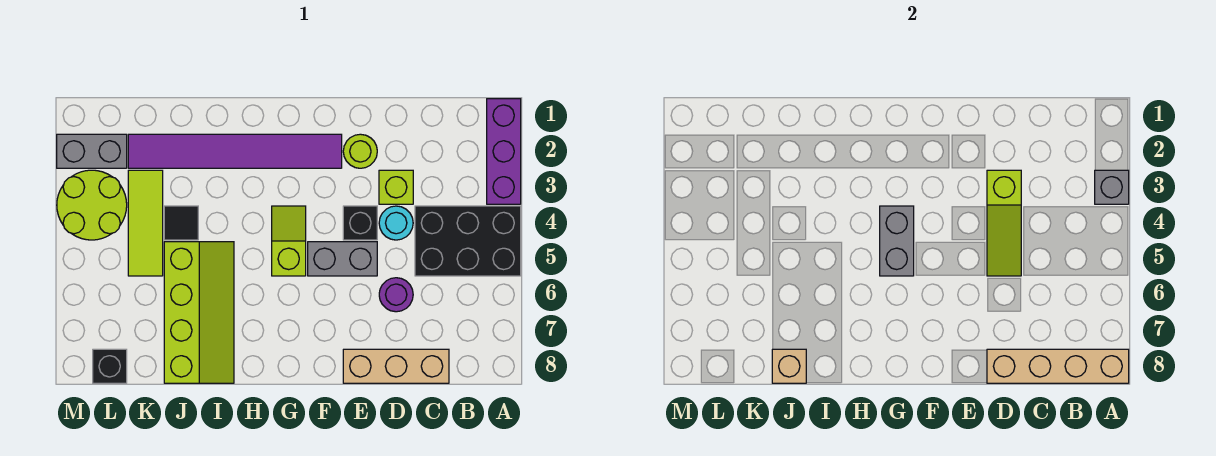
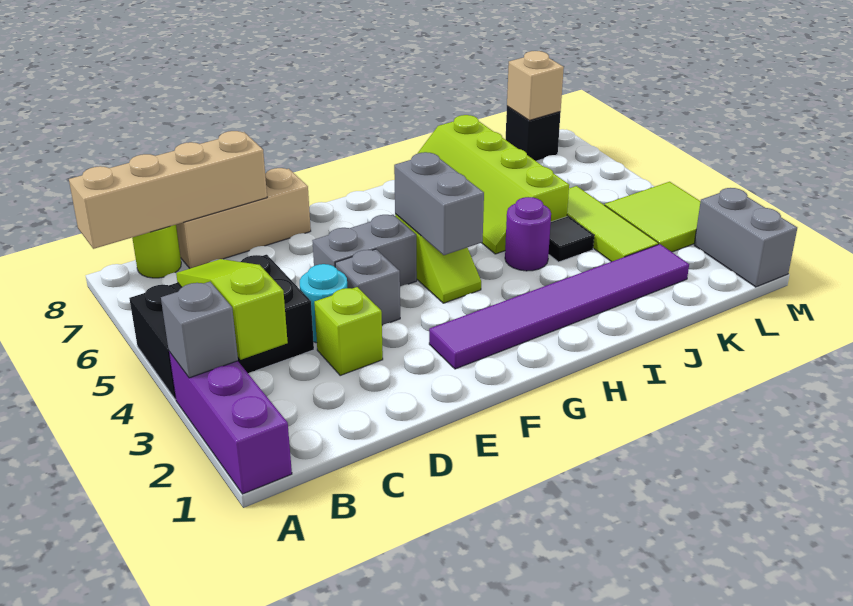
lime 1x3 slope [987,170,1021,276] -> lime 1x3 slope moved to [176,259,288,360]
purple 1x1 round brick [379,278,413,312] -> purple 1x1 round brick moved to [505,197,551,271]
lime 1x1 round brick [343,134,377,168] -> lime 1x1 round brick moved to [132,225,181,278]
black 1x1 brick [343,206,377,240] -> grey 1x1 brick [335,249,400,325]
tan 1x1 brick [772,349,806,383] -> tan 1x1 brick moved to [507,51,564,120]
grey 1x2 brick [57,134,127,168] -> grey 1x2 brick turned to [694,188,797,287]
lime 2x2 round brick [57,170,127,240] -> lime 2x2 tile [605,182,701,252]

